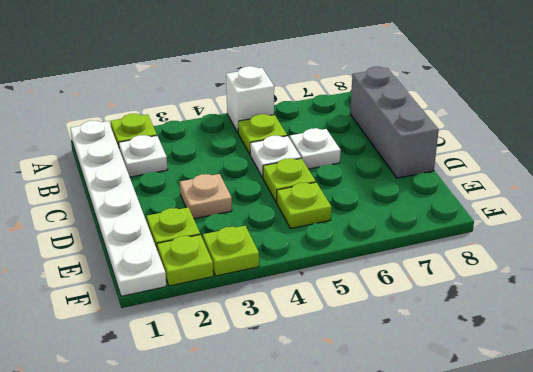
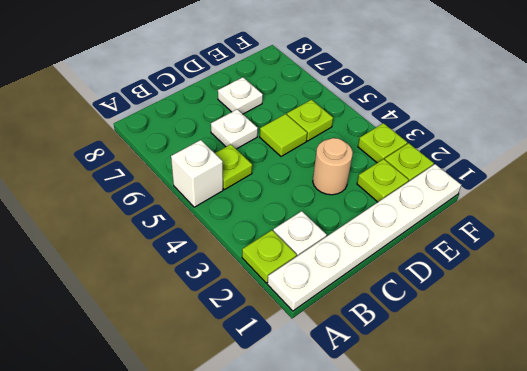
grey 1x3 brick [350,67,439,178] -> none
white 1x1 plate [250,136,301,178] -> white 1x1 plate moved to [218,77,263,114]
tan 1x1 plate [180,174,232,219] -> tan 1x1 round brick [313,138,353,195]
lime 1x1 plate [263,158,316,202] -> lime 1x1 tile [260,114,307,156]

